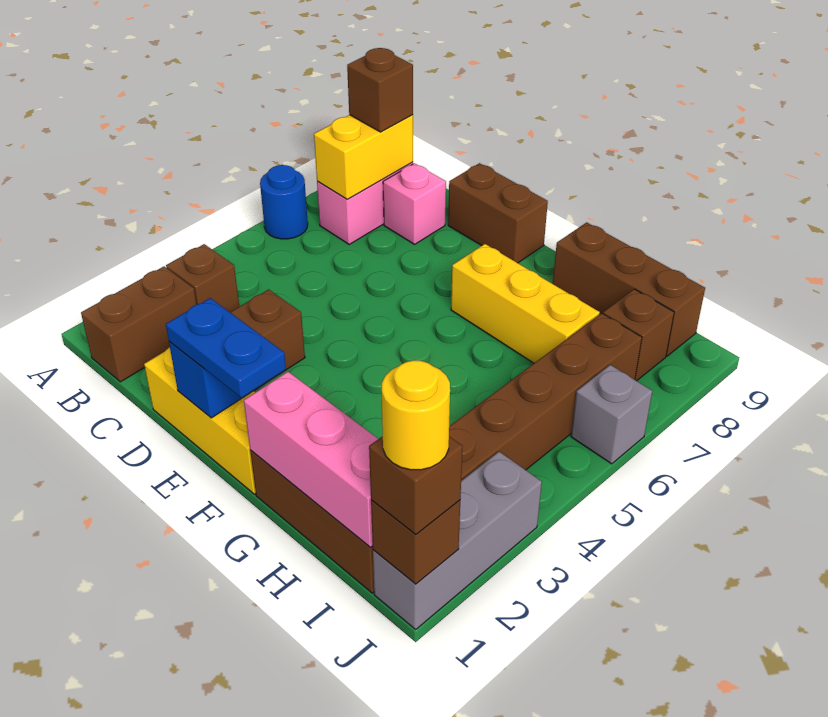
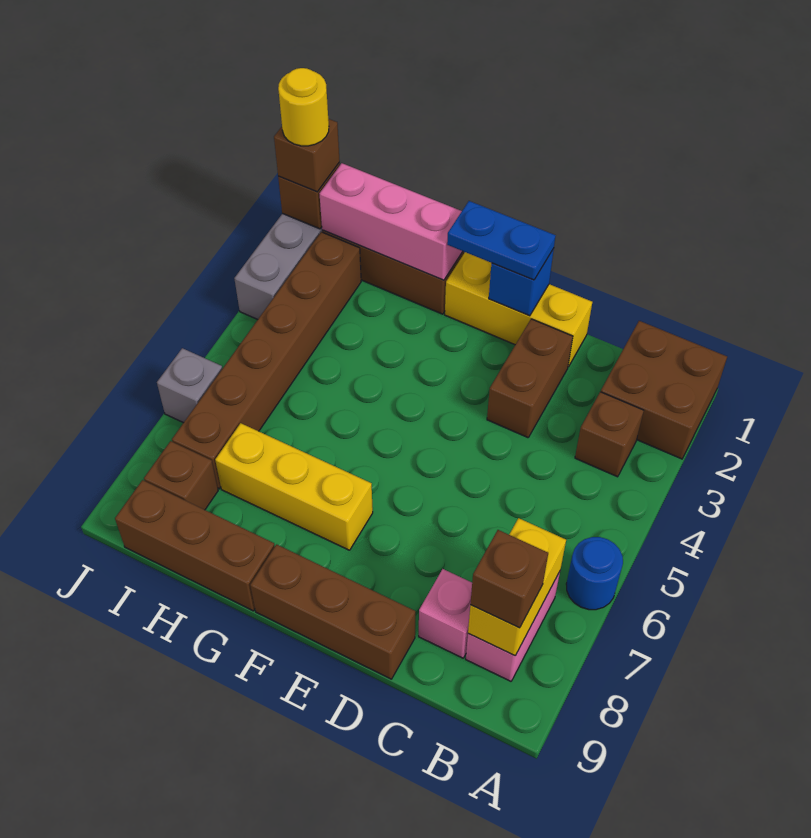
brown 1x2 brick [81,267,196,382] -> brown 2x2 brick [601,321,727,459]
brown 1x2 brick [448,163,548,263] -> brown 1x3 brick [250,544,415,679]

